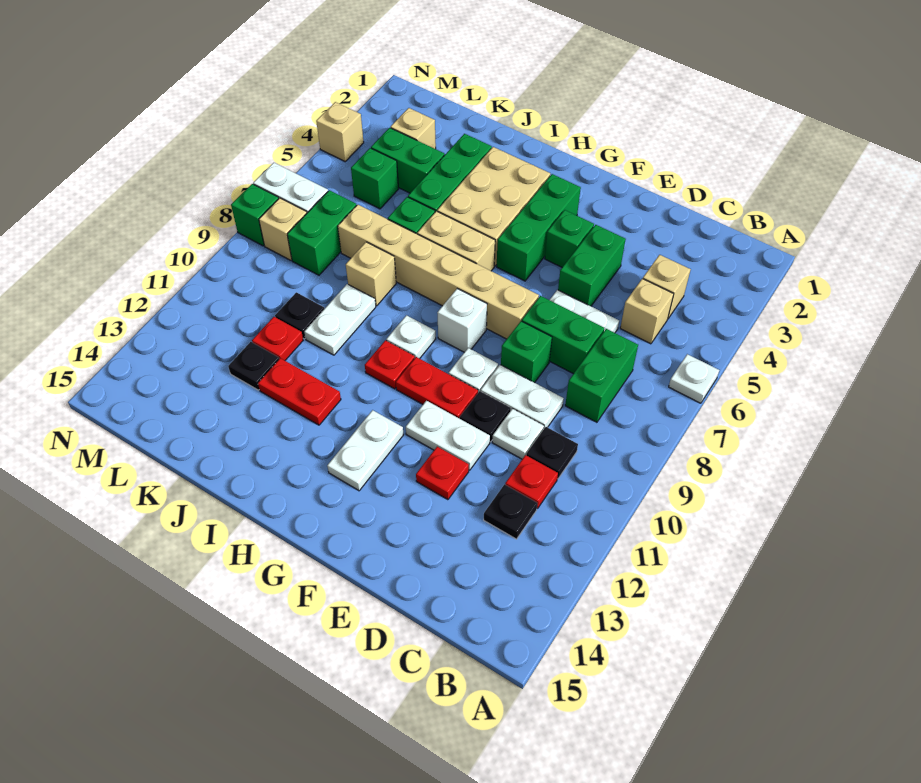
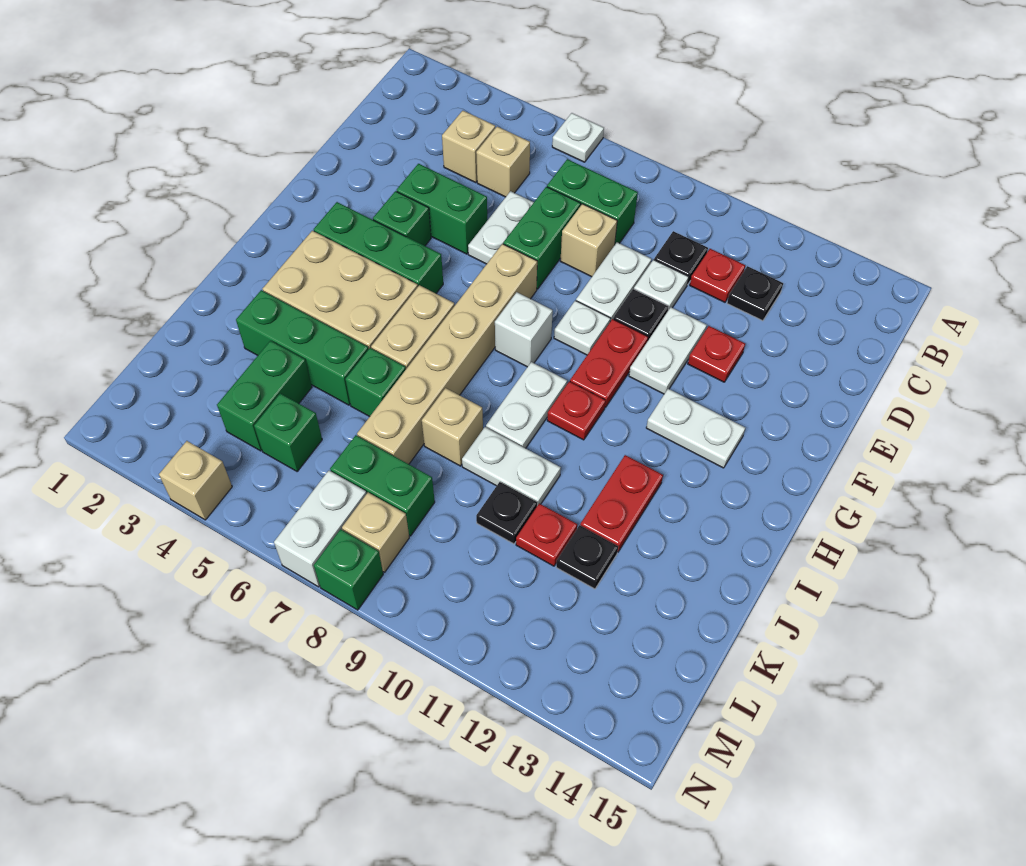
green 1x1 brick [501,321,552,383] -> none
white 1x1 plate [386,315,436,359] -> white 1x2 plate [486,362,567,448]
tan 1x1 brick [391,108,436,149] -> tan 1x1 brick moved to [560,204,617,277]

